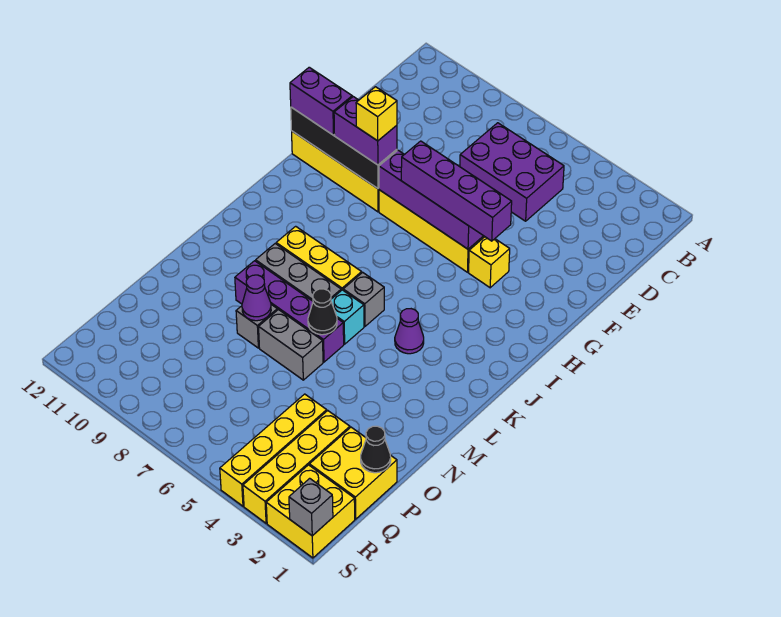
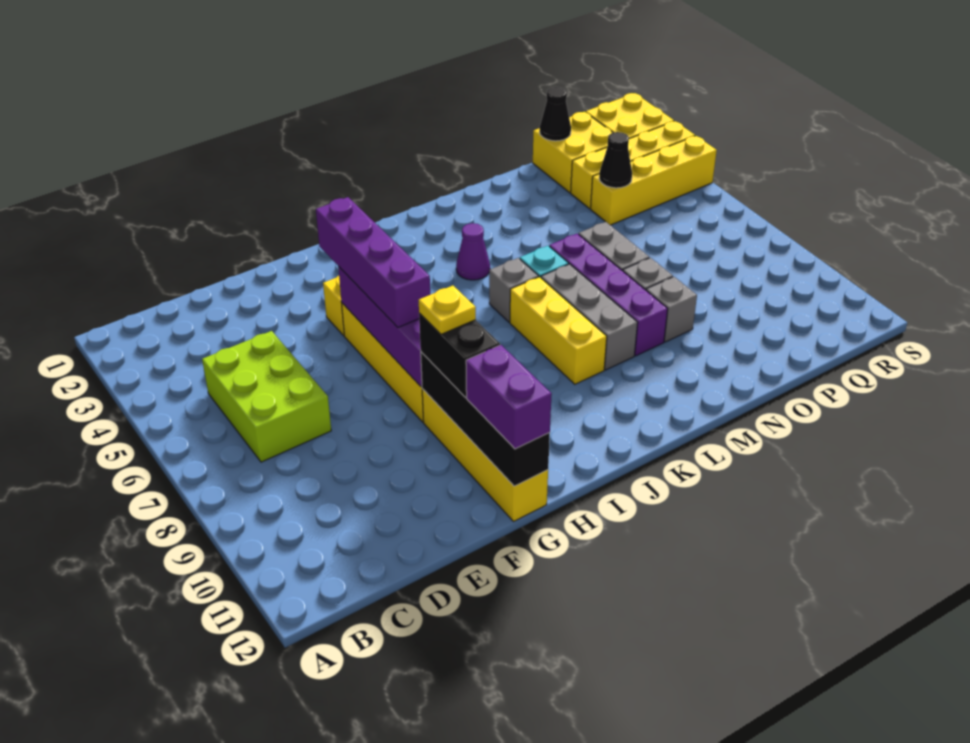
purple 2x3 brick [460,123,564,221] -> lime 2x3 brick [202,331,331,462]
purple 1x2 brick [334,97,397,165] -> black 1x2 brick [419,313,500,398]
yellow 1x1 brick [356,87,397,141] -> yellow 1x1 plate [419,286,476,334]
black 1x1 cone [308,289,337,335] -> black 1x1 cone moved to [599,132,632,188]
purple 1x1 cone [242,275,271,321] -> none
grey 1x1 brick [289,478,333,536] -> grey 1x1 brick moved to [646,277,697,342]

